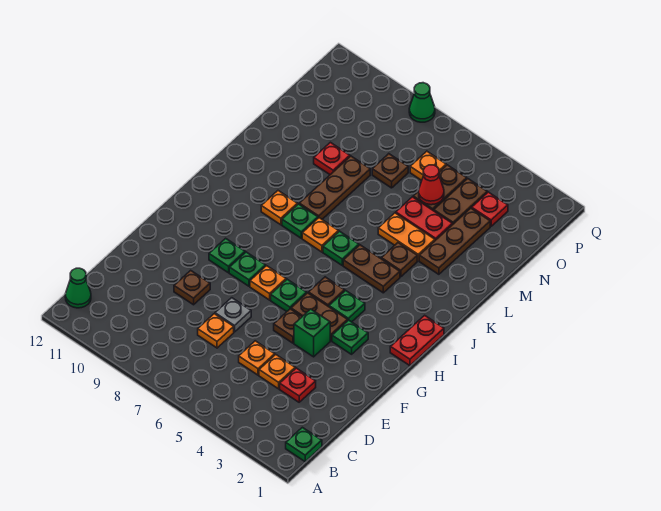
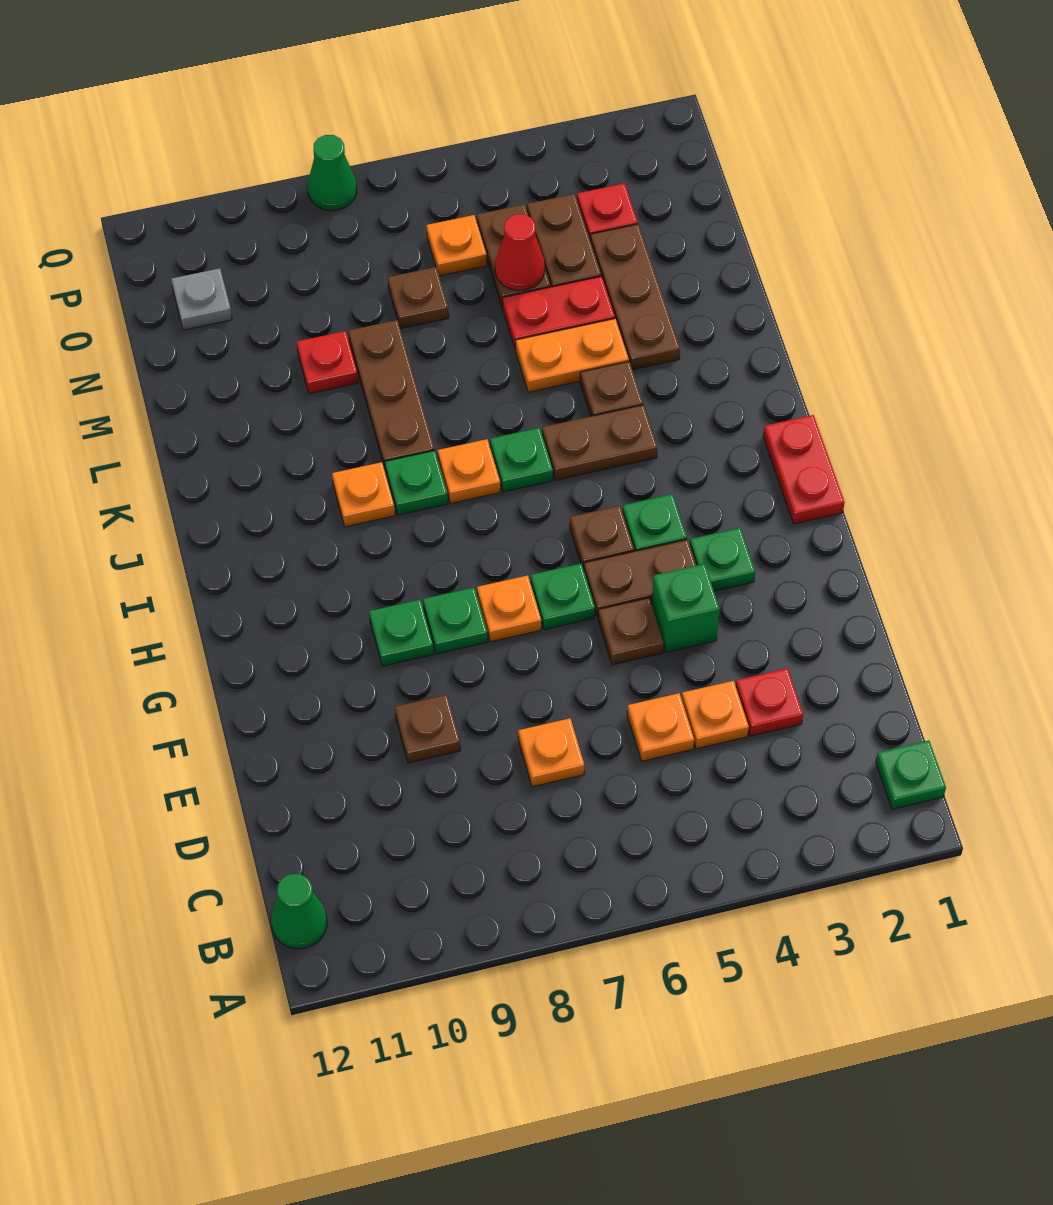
grey 1x1 plate [215,298,251,332] -> grey 1x1 plate moved to [171,268,232,330]

